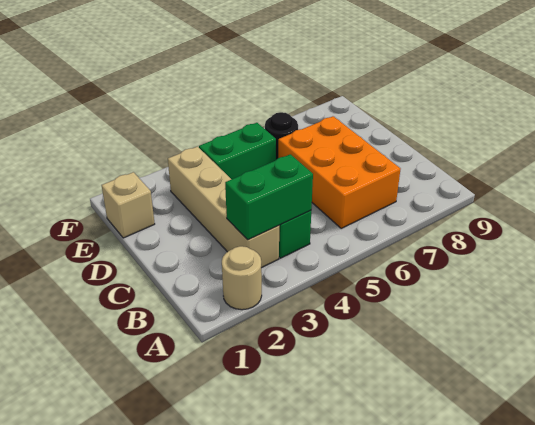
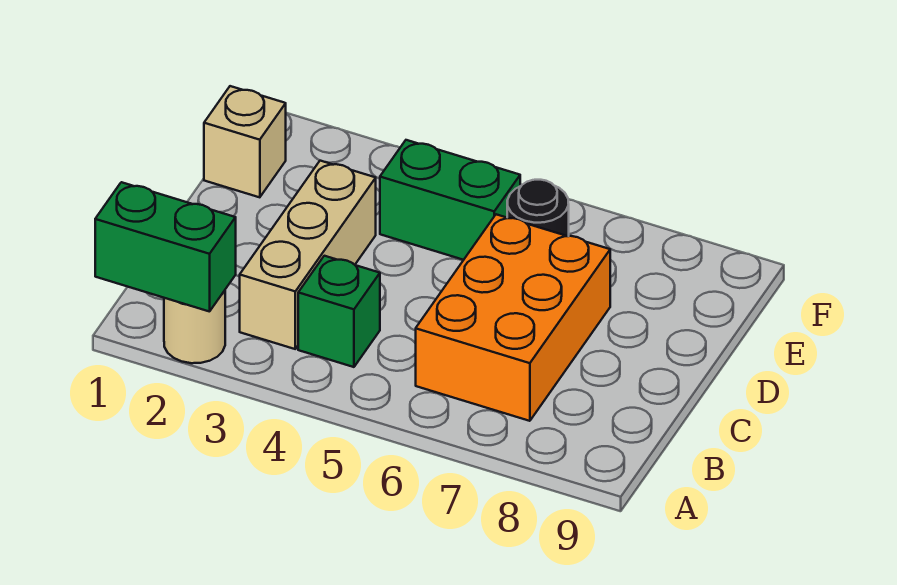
tan 1x4 brick [168,146,279,268] -> tan 1x3 brick [240,161,376,349]
green 1x2 brick [225,154,313,240] -> green 1x2 brick moved to [95,182,236,312]

